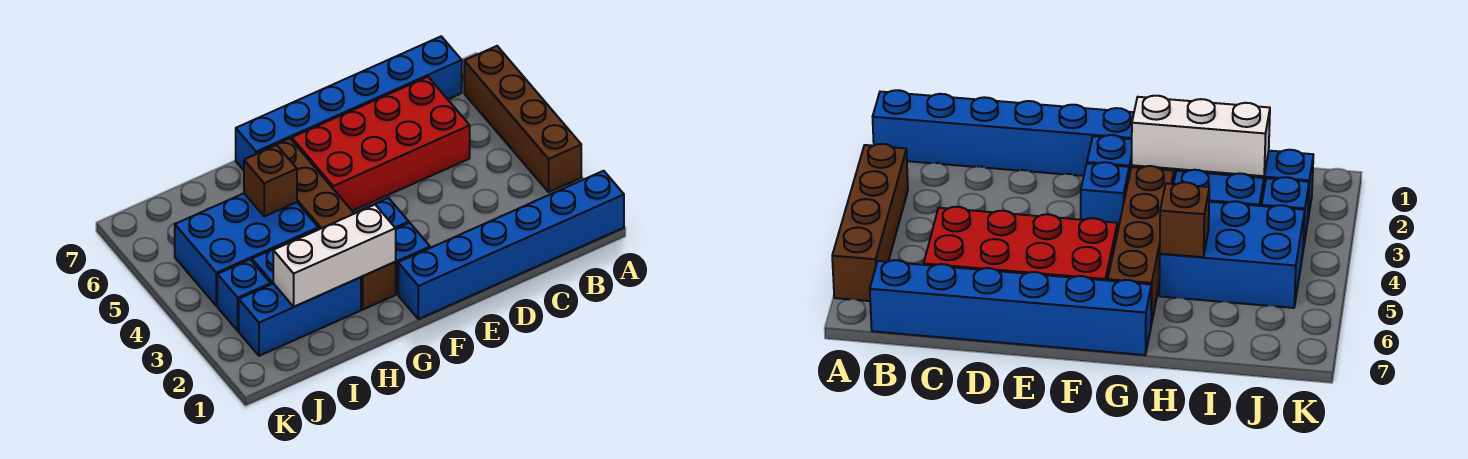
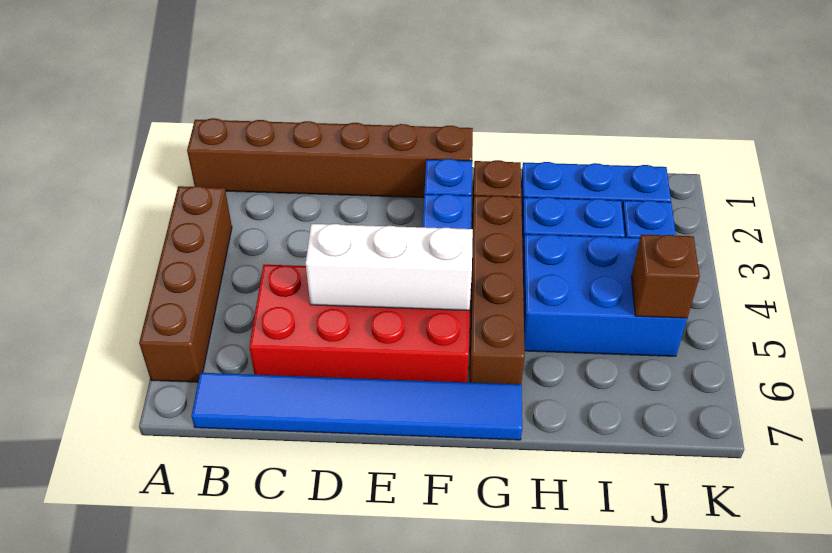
blue 1x6 brick [398,171,624,319] -> brown 1x6 brick [187,118,473,198]
blue 1x6 brick [236,36,462,170] -> blue 1x6 tile [191,373,522,440]
white 1x3 brick [273,205,396,307] -> white 1x3 brick moved to [306,224,473,310]
brown 1x1 brick [244,145,297,216] -> brown 1x1 brick moved to [631,235,700,318]

